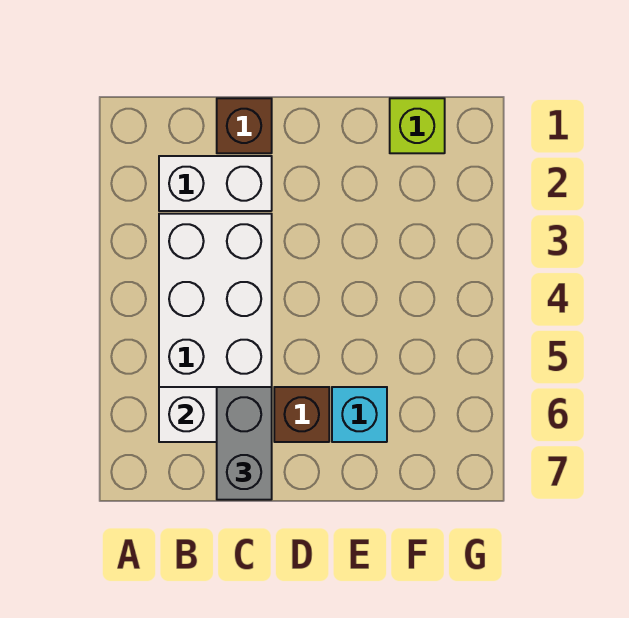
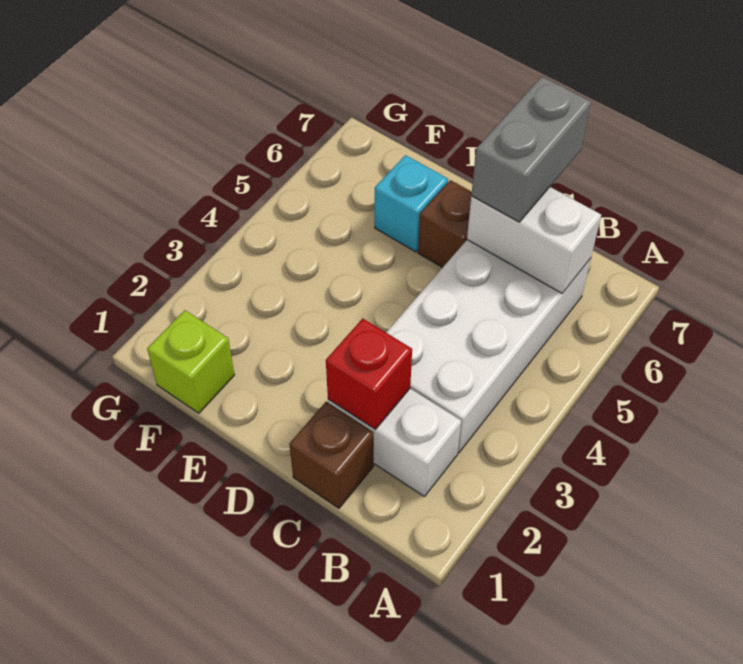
none -> red 1x1 brick [326,318,412,429]

